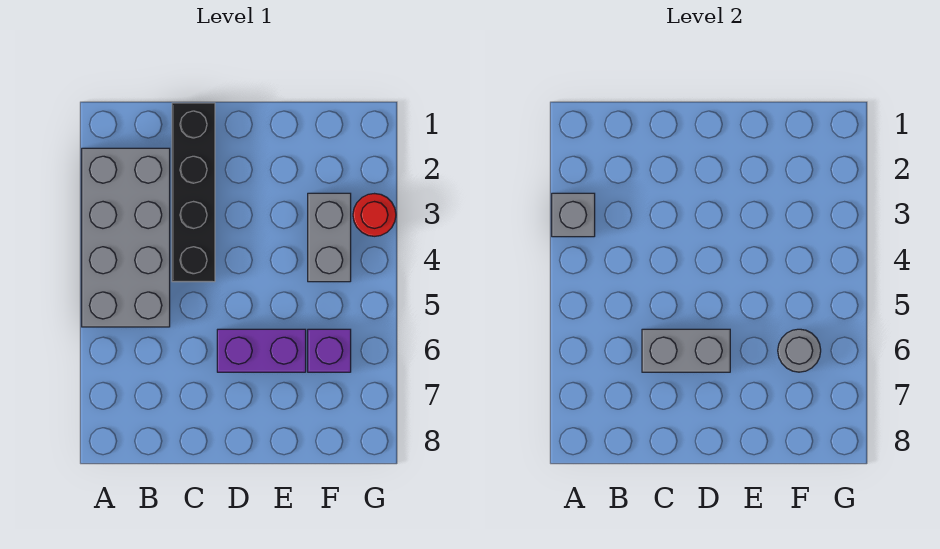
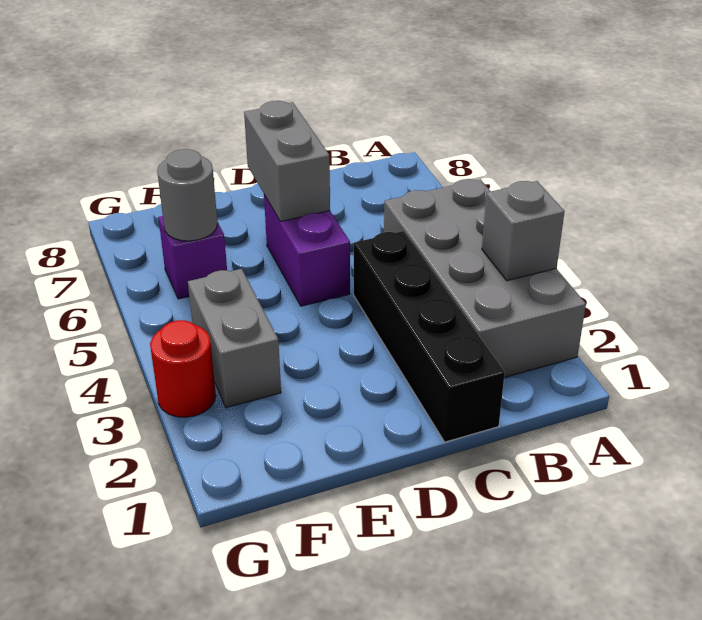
grey 1x2 brick [642,329,730,372] -> grey 1x2 brick turned to [244,101,330,222]
purple 1x2 brick [217,329,306,372] -> purple 1x2 brick turned to [264,195,350,306]

